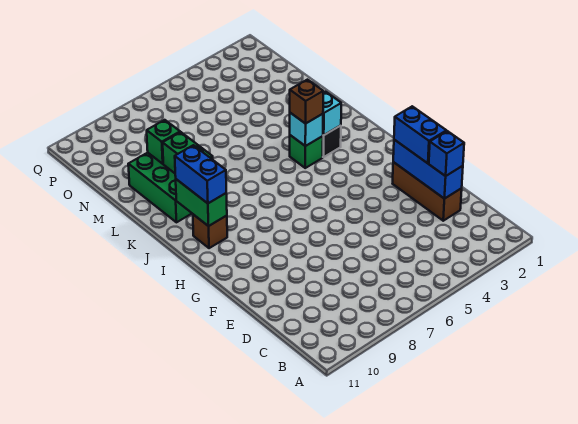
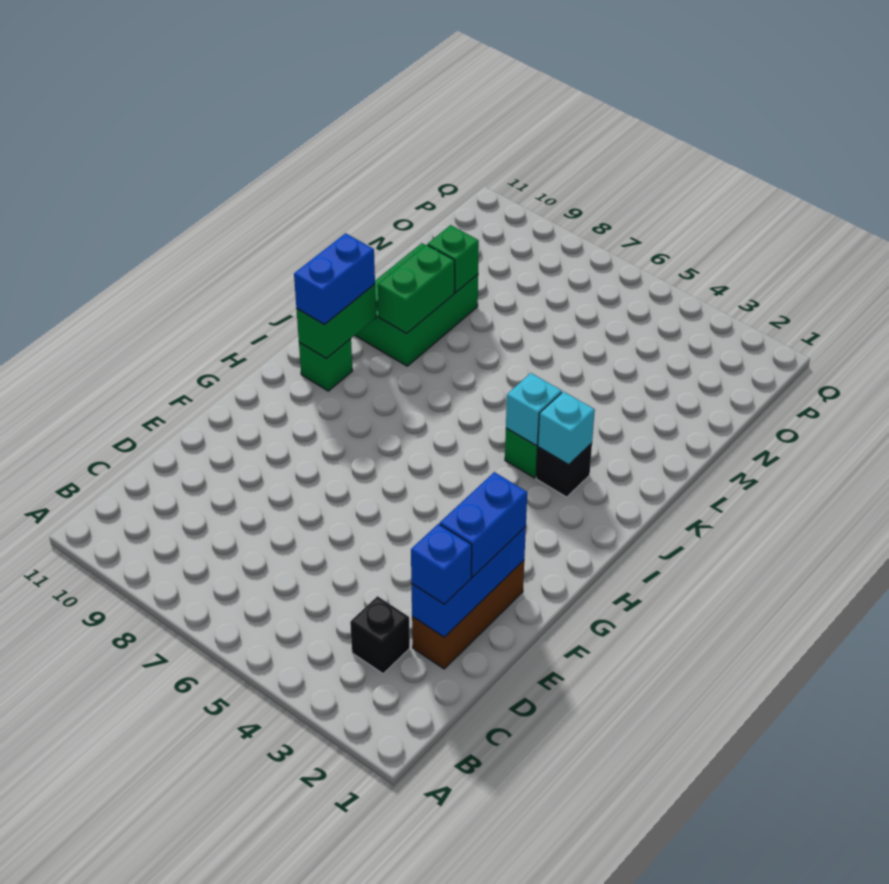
none -> black 1x1 brick [350,596,410,674]
brown 1x1 brick [193,214,227,248] -> green 1x1 brick [299,339,352,391]
brown 1x1 brick [290,80,323,124] -> none

